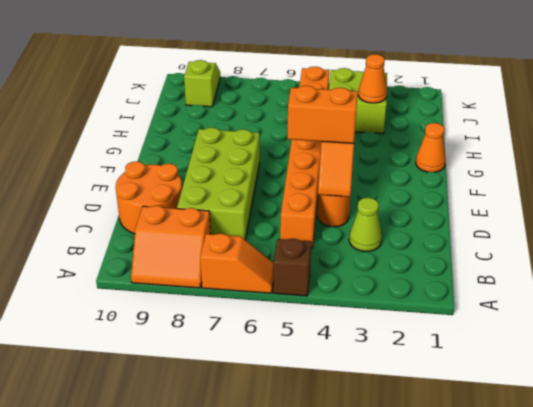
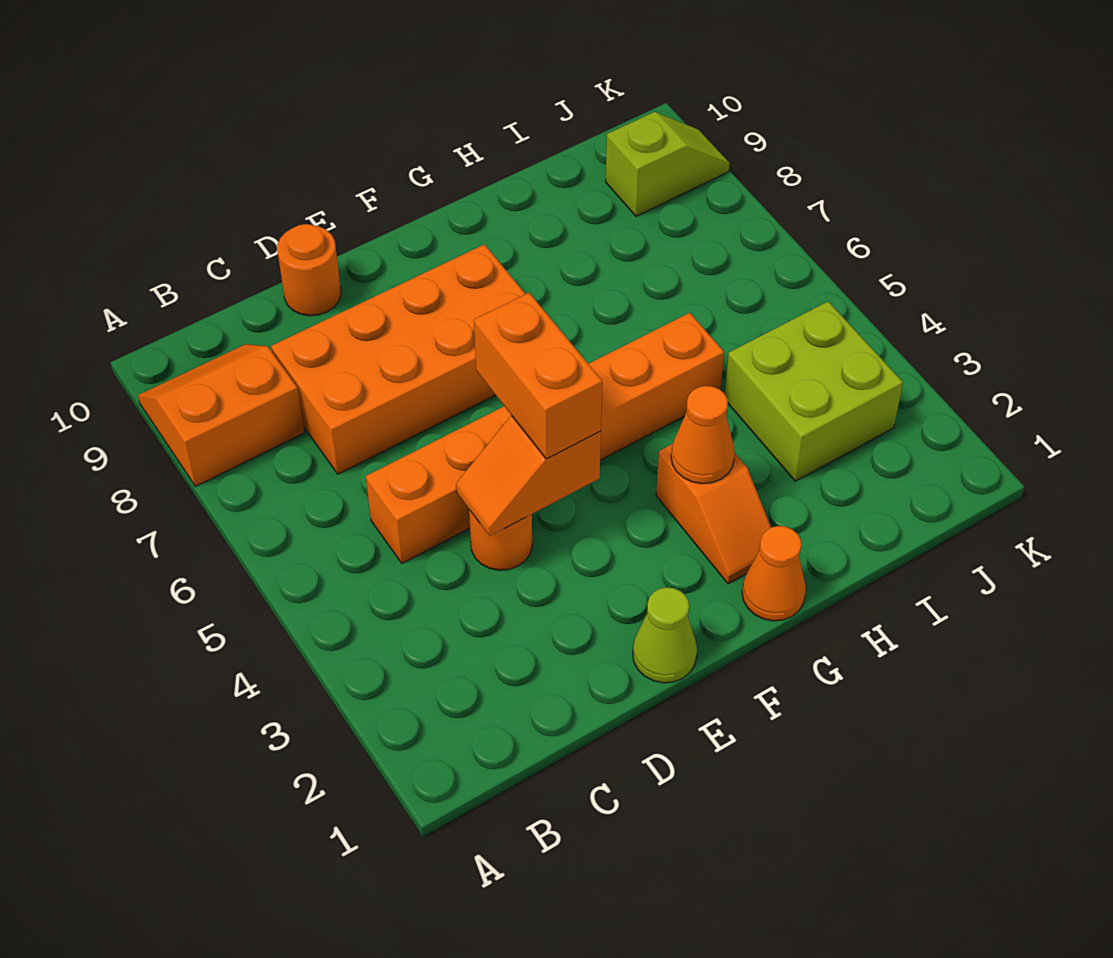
brown 1x1 brick [273,239,311,296] -> none
orange 1x2 slope [200,233,274,293] -> orange 1x2 slope moved to [656,444,771,584]
orange 2x2 slope [131,206,211,288] -> orange 2x2 slope turned to [138,344,304,486]
lime 1x1 cone [349,198,382,252] -> lime 1x1 cone moved to [633,587,697,683]
orange 1x8 brick [280,67,329,248] -> orange 1x6 brick [366,313,724,563]
lime 2x4 brick [177,128,260,239] -> orange 2x4 brick [271,244,525,474]
orange 2x2 round brick [116,161,182,234] -> orange 1x1 round brick [277,224,341,316]
orange 1x1 cone [358,54,387,103] -> orange 1x1 cone moved to [671,386,735,484]

